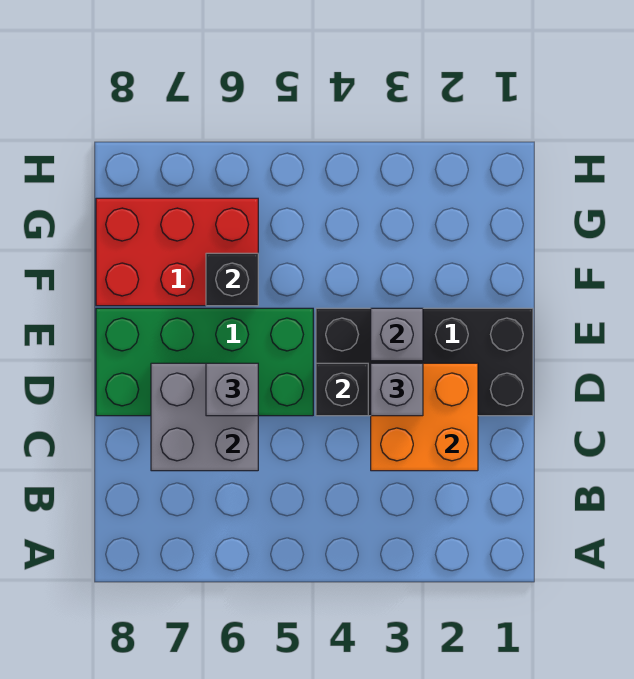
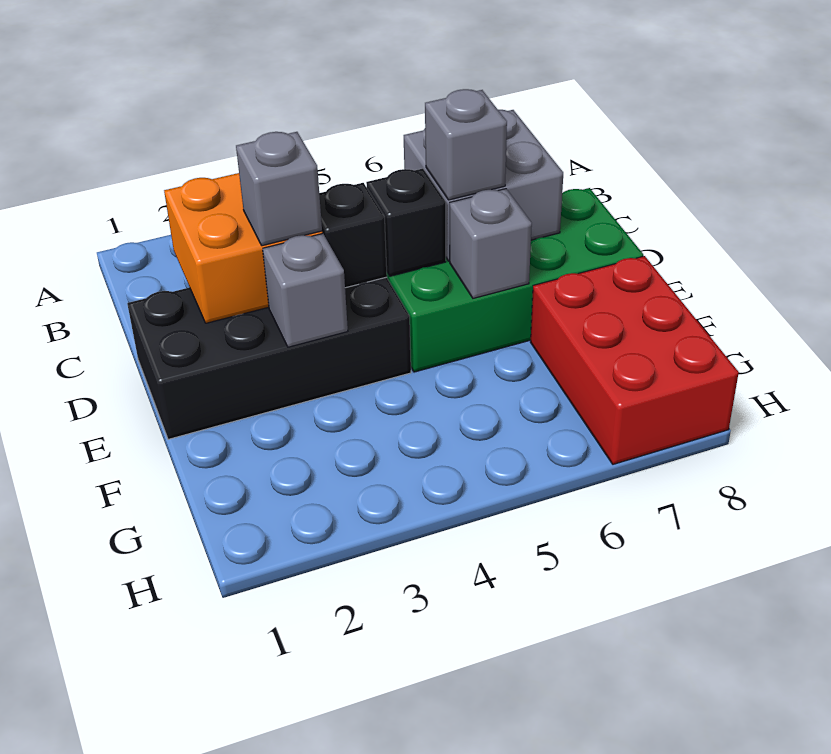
none -> grey 1x1 brick [450,189,532,298]
red 2x3 brick [96,198,258,306] -> red 2x3 brick turned to [531,256,739,464]
black 1x1 brick [206,253,258,306] -> black 1x1 brick moved to [366,169,446,276]

